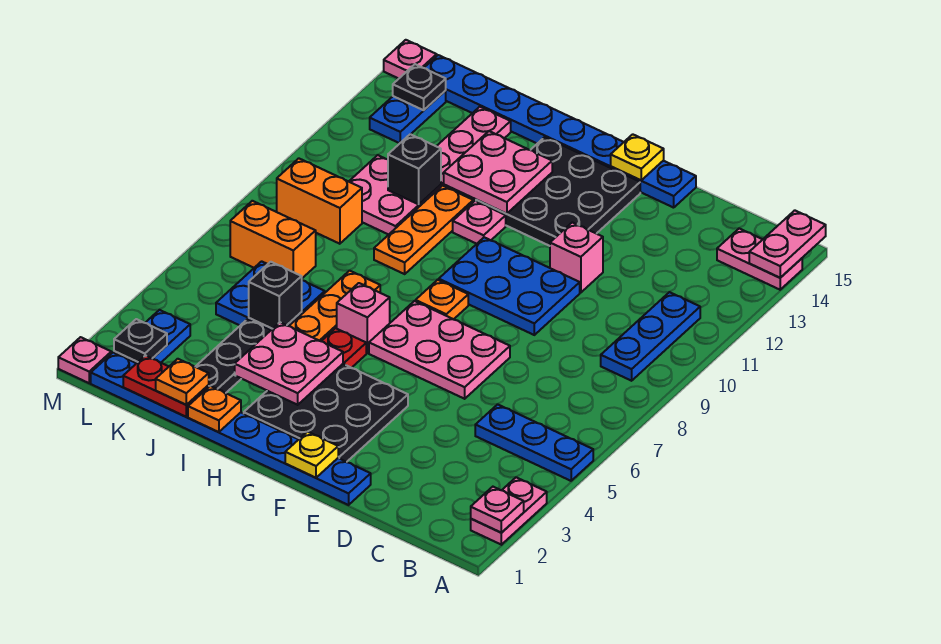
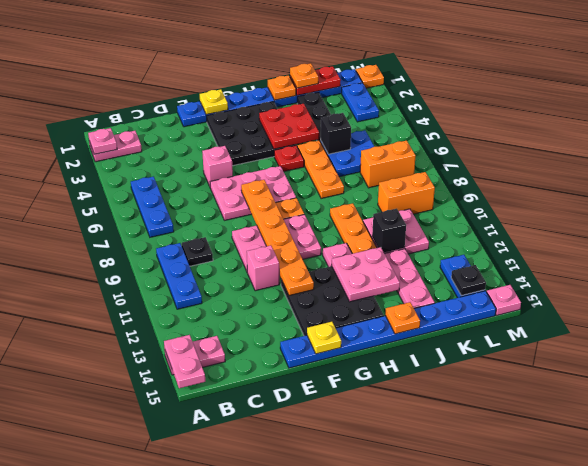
pink 1x2 plate [471,477,547,545] -> pink 1x2 plate turned to [89,131,142,162]
blue 1x3 plate [475,404,593,481] -> blue 1x3 plate turned to [131,177,174,237]
blue 2x3 plate [439,237,580,335] -> pink 2x3 plate [232,214,321,271]
none -> orange 1x6 plate [241,180,314,296]
pink 2x2 plate [235,322,343,405] -> red 2x2 plate [259,104,319,149]
pink 1x1 brick [337,283,390,353] -> pink 1x1 brick moved to [202,146,233,186]
none -> orange 1x1 plate [385,302,420,334]
black 1x1 plate [114,319,167,362] -> black 1x1 plate moved to [182,237,213,266]
pink 1x1 plate [58,337,111,383] -> orange 1x1 plate [356,65,384,88]

